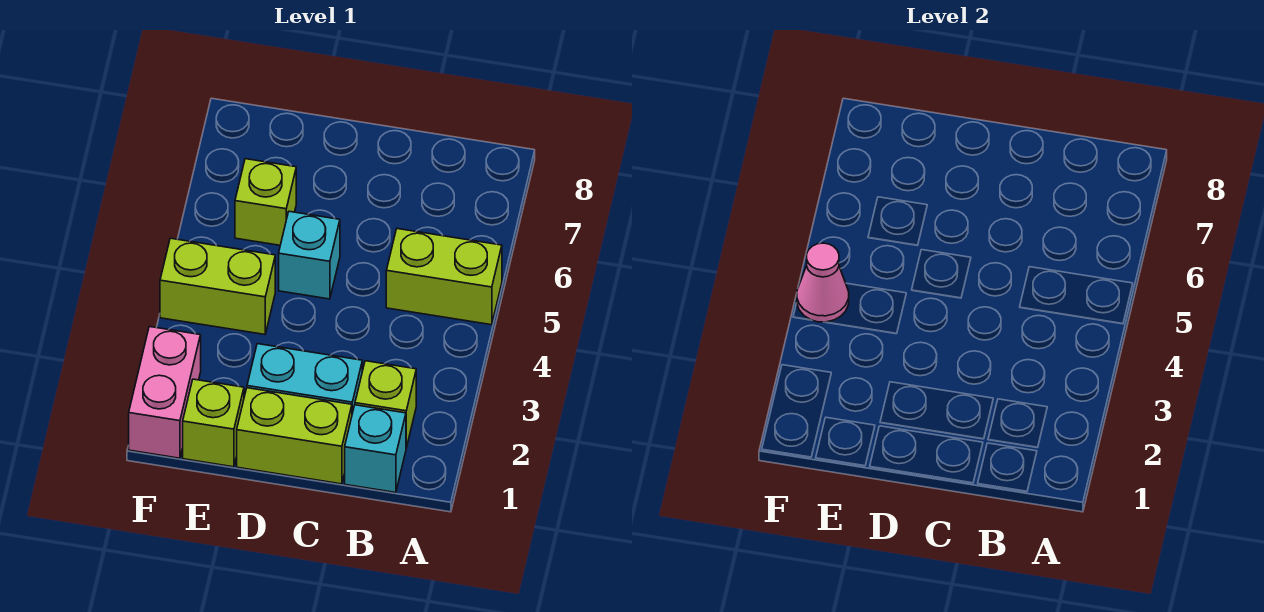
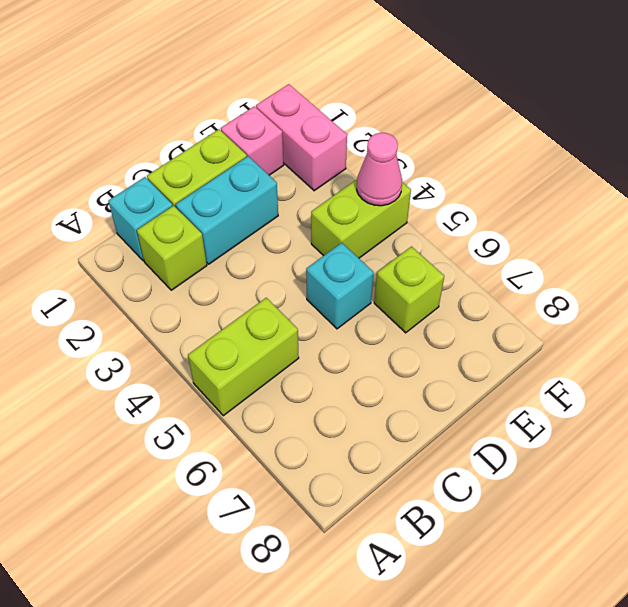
lime 1x1 brick [183,379,244,467] -> pink 1x1 brick [221,106,284,175]

